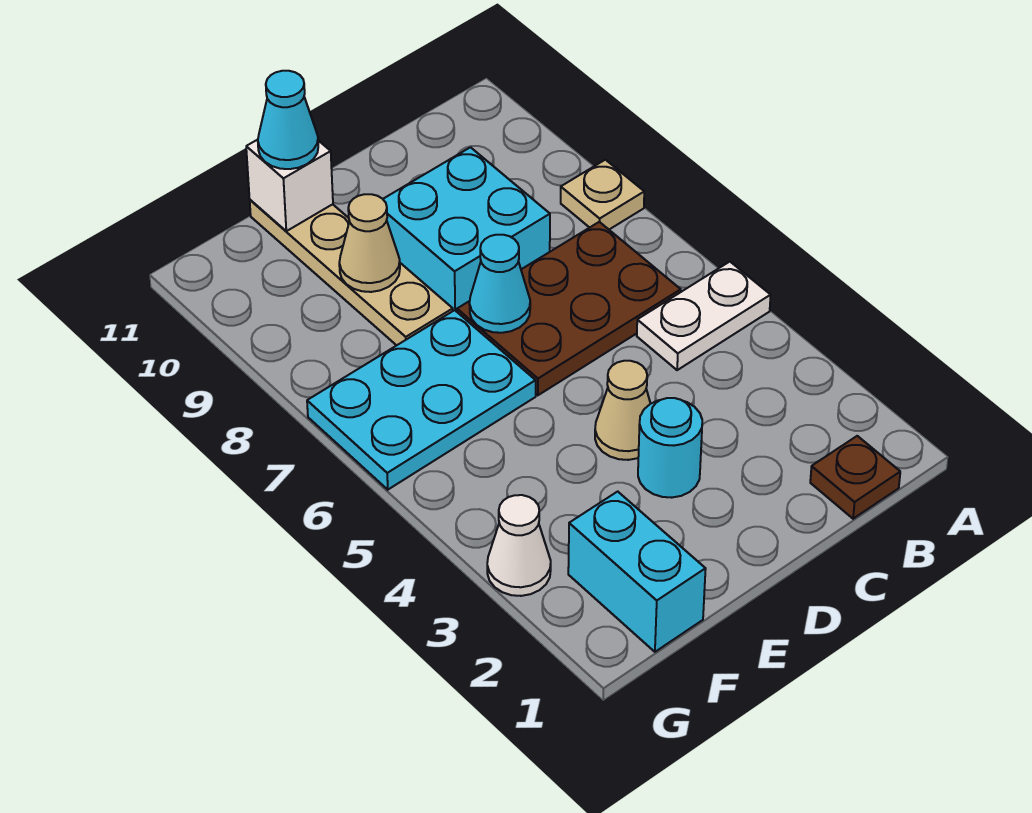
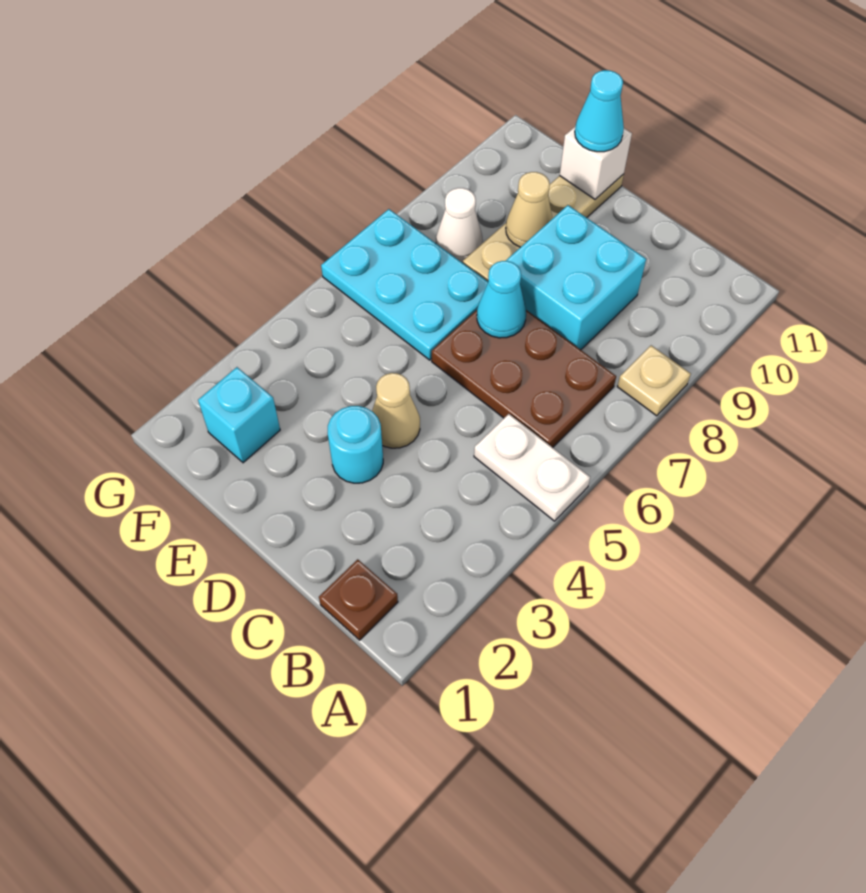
cyan 1x2 brick [568,492,706,652] -> cyan 1x1 brick [198,367,280,463]
white 1x1 cone [487,495,551,596] -> white 1x1 cone moved to [436,188,483,263]

